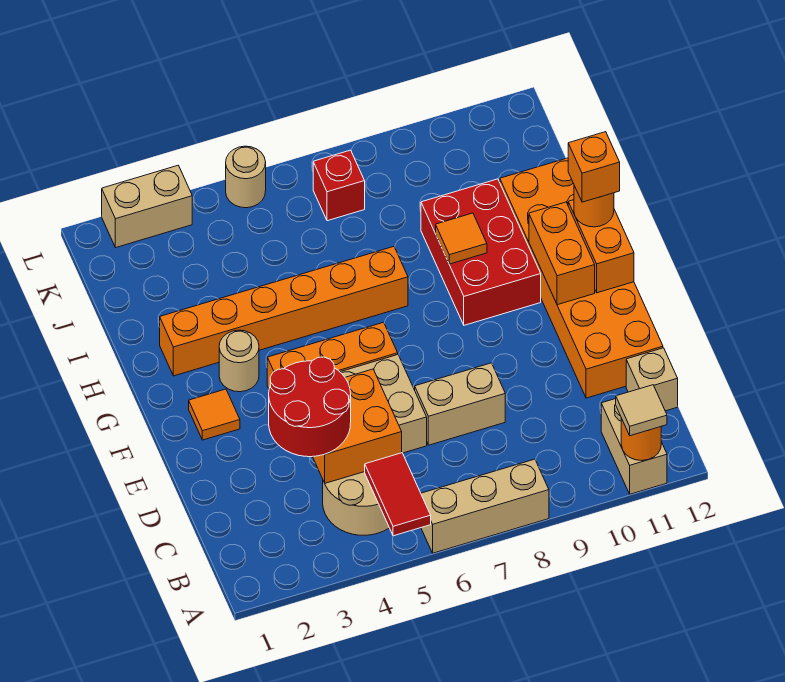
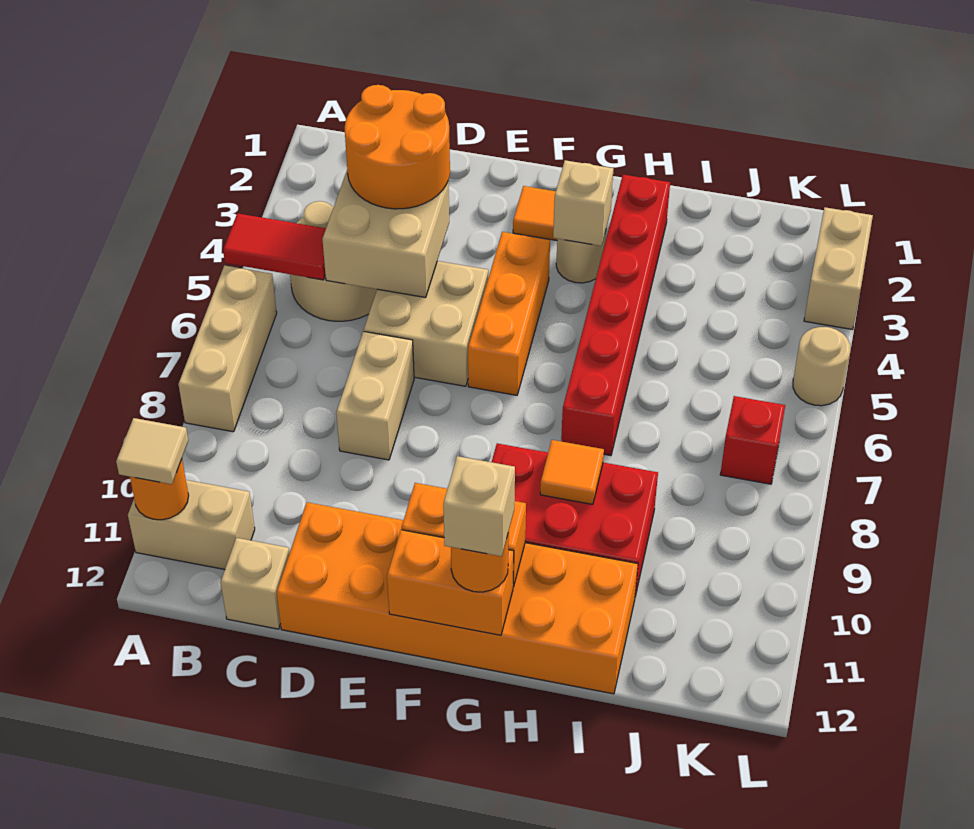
red 2x2 round brick [269,357,351,457] -> orange 2x2 round brick [345,85,450,209]
orange 2x2 brick [313,369,402,483] -> tan 2x2 brick [322,171,449,298]
none -> tan 1x1 brick [553,160,613,246]
orange 1x1 brick [568,132,620,202] -> tan 1x1 brick [443,456,515,556]
orange 1x6 brick [160,247,408,376] -> red 1x6 brick [561,175,670,456]

